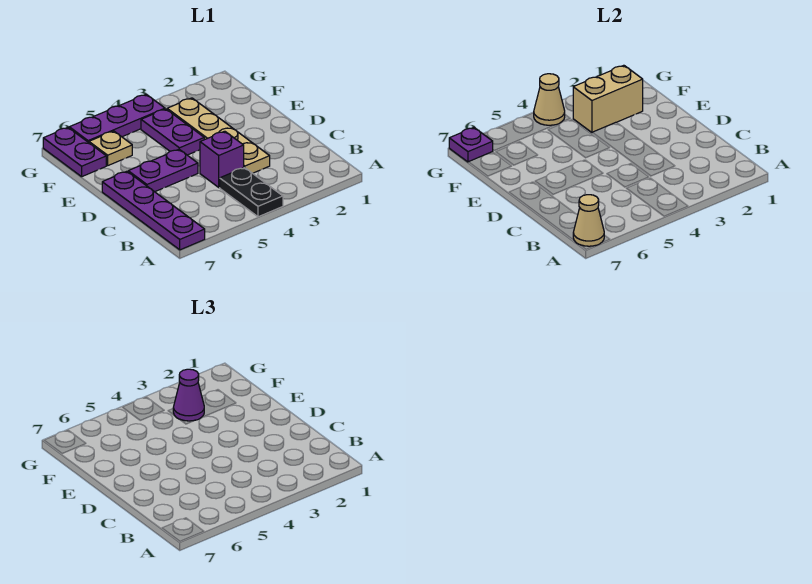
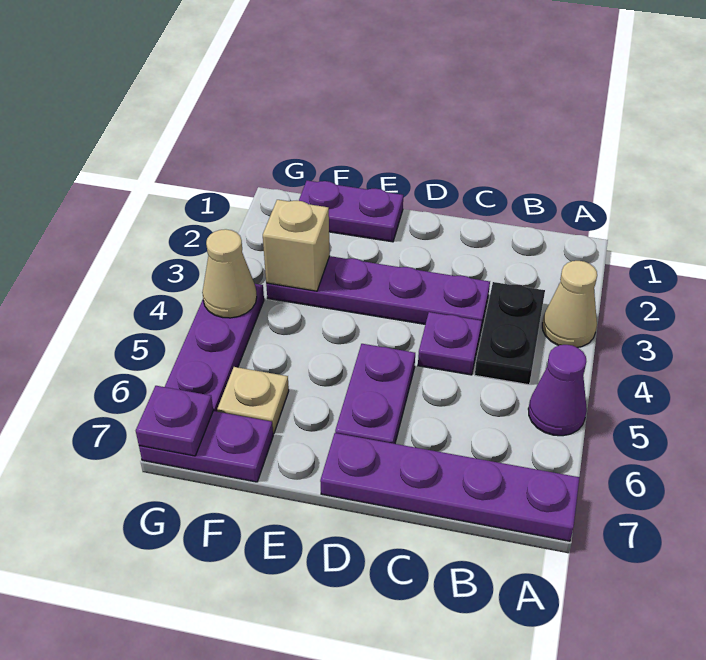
black 1x2 plate [220,167,283,217] -> black 1x2 plate turned to [475,282,545,385]
tan 1x1 cone [573,195,604,246] -> tan 1x1 cone moved to [542,261,597,348]
tan 1x4 plate [167,98,270,173] -> purple 1x4 plate [266,256,490,329]
purple 1x1 brick [200,131,244,187] -> purple 1x1 plate [418,312,482,375]
purple 1x2 plate [141,109,204,155] -> purple 1x2 plate moved to [299,181,403,242]
tan 1x2 brick [573,65,643,133] -> tan 1x1 brick [263,200,330,291]
purple 1x1 cone [173,369,204,421] -> purple 1x1 cone moved to [528,345,587,436]

